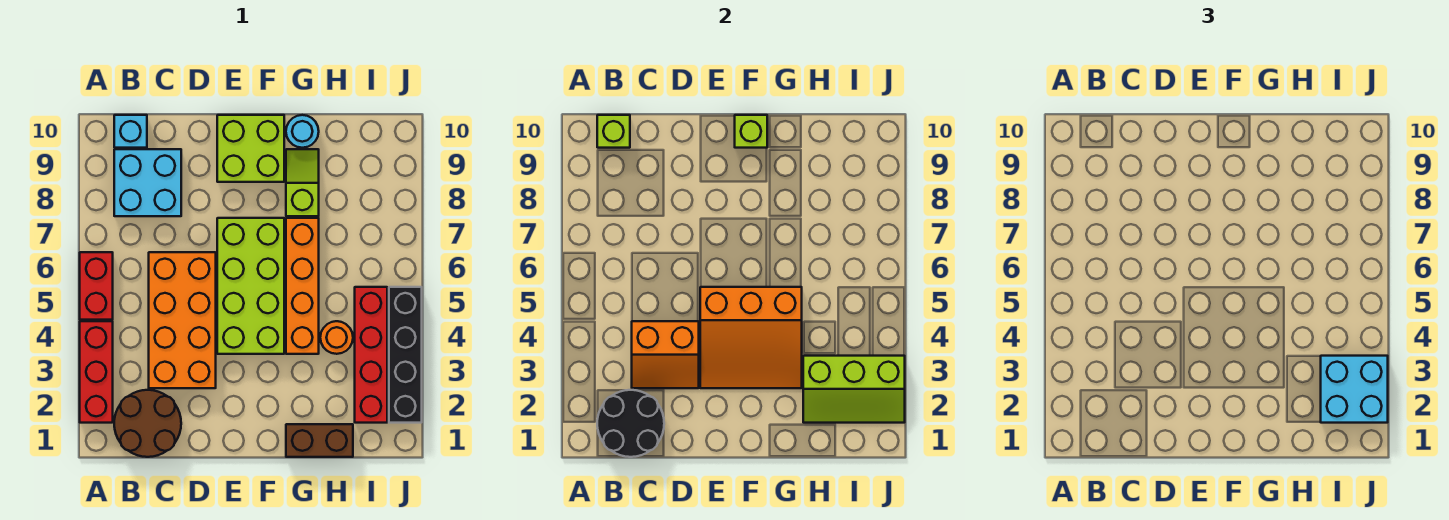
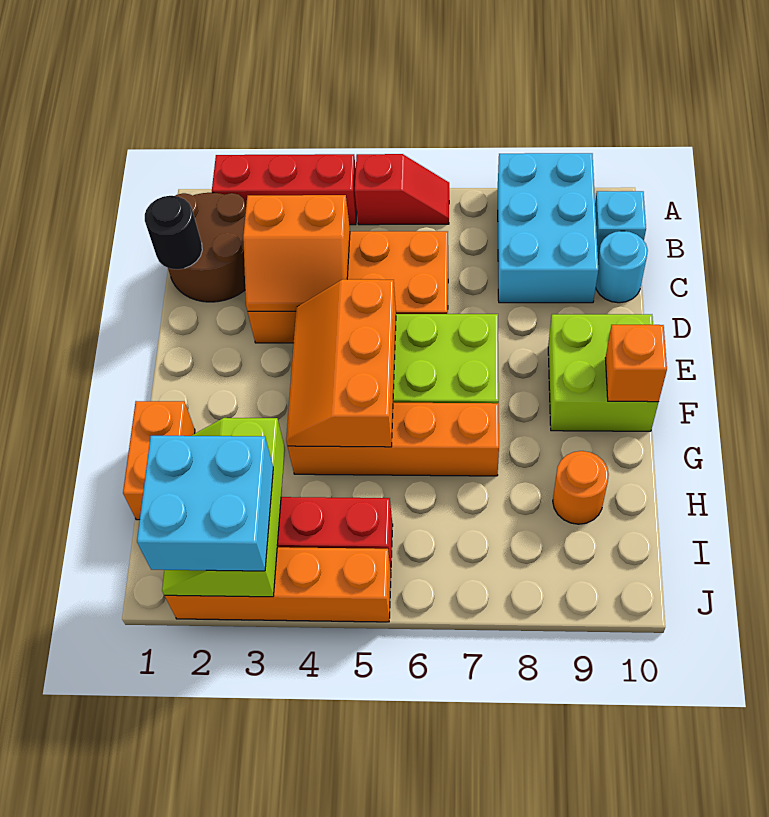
red 1x2 brick [80,252,113,320] -> red 1x2 slope [355,154,449,225]
black 2x2 round brick [597,390,664,457] -> black 1x1 round brick [145,196,202,269]
cyan 2x2 brick [114,149,181,216] -> cyan 2x3 brick [498,153,598,303]
lime 1x1 brick [597,115,630,148] -> none
orange 2x2 slope [632,321,699,388] -> orange 2x2 slope turned to [243,195,350,311]
orange 3x3 slope [700,287,802,388] -> orange 2x3 slope [286,279,396,447]
lime 1x1 brick [735,115,767,148] -> orange 1x1 brick [605,325,667,402]
brown 1x2 brick [286,424,353,457] -> orange 1x2 brick [123,401,195,520]
lime 1x2 slope [286,149,319,216] -> none
cyan 1x1 round brick [286,115,319,148] -> cyan 1x1 round brick moved to [596,231,648,303]
orange 1x1 round brick [320,321,353,354] -> orange 1x1 round brick moved to [553,451,609,524]
black 1x4 brick [389,287,422,423] -> orange 1x4 brick [165,547,391,622]

